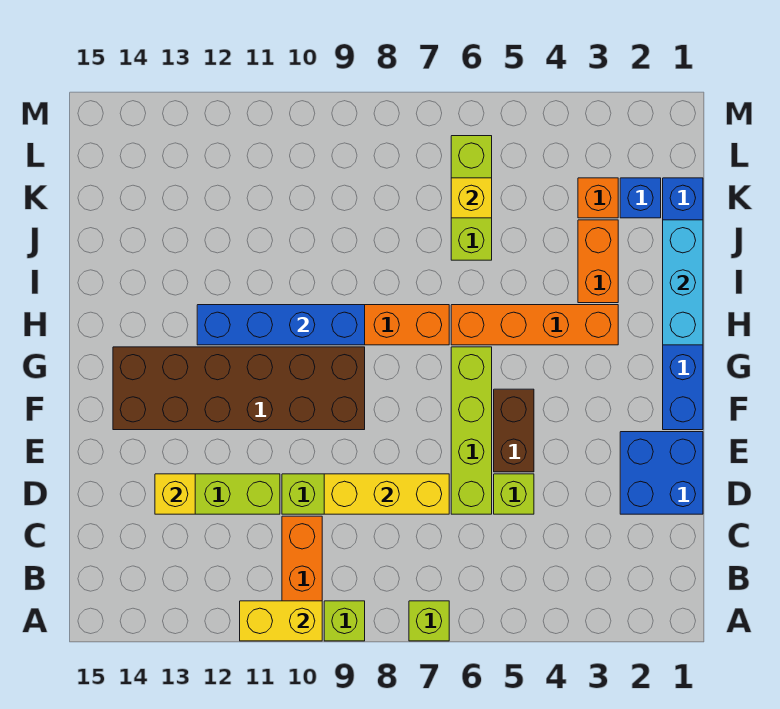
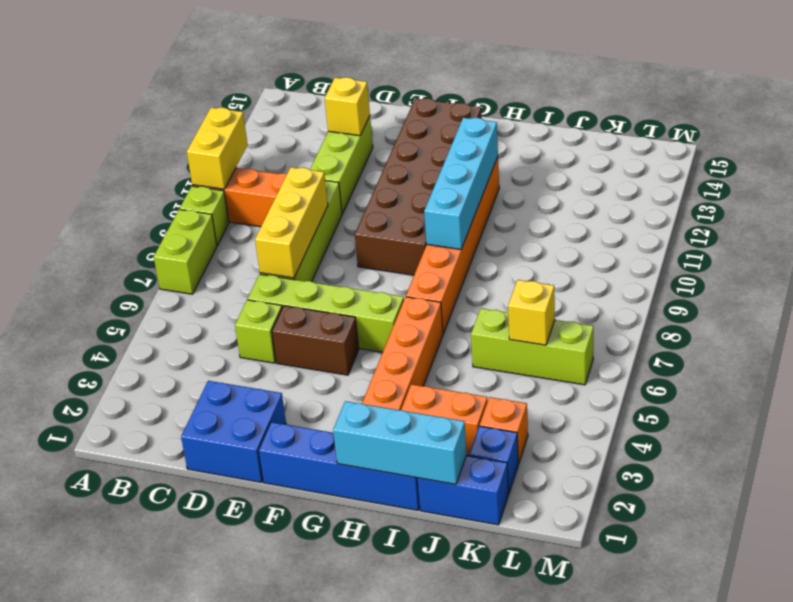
lime 1x1 brick [409,601,449,641] -> lime 1x2 brick [154,210,217,294]
blue 1x4 brick [197,305,365,345] -> cyan 1x4 brick [424,118,498,249]

